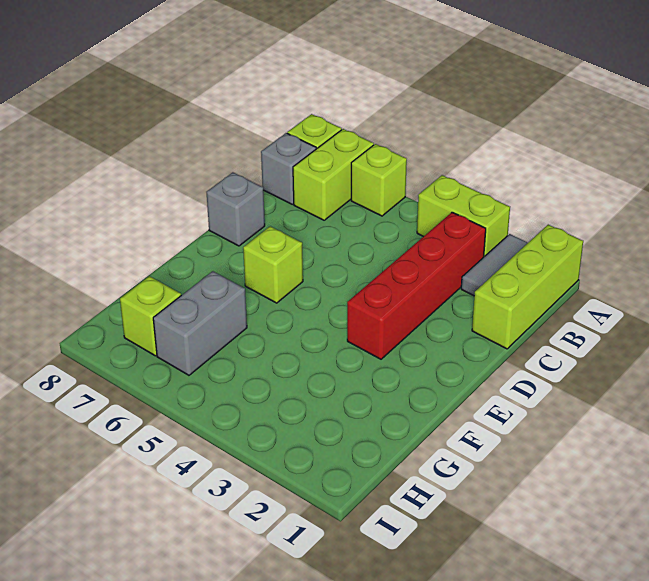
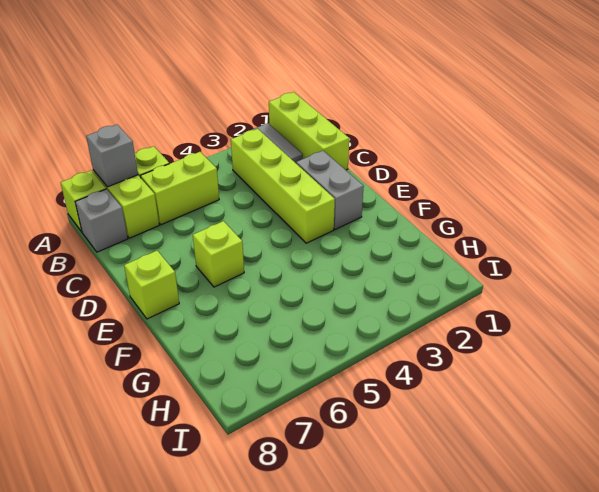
lime 1x2 brick [417,175,510,257] -> lime 1x2 brick moved to [141,152,219,225]
red 1x4 brick [347,212,486,359] -> lime 1x4 brick [231,129,335,243]
grey 1x1 brick [207,172,265,246] -> grey 1x1 brick moved to [86,125,138,187]
grey 1x2 brick [153,271,247,375] -> grey 1x2 brick moved to [296,151,364,230]
lime 1x1 brick [120,276,181,356] -> lime 1x1 brick moved to [124,251,179,319]

